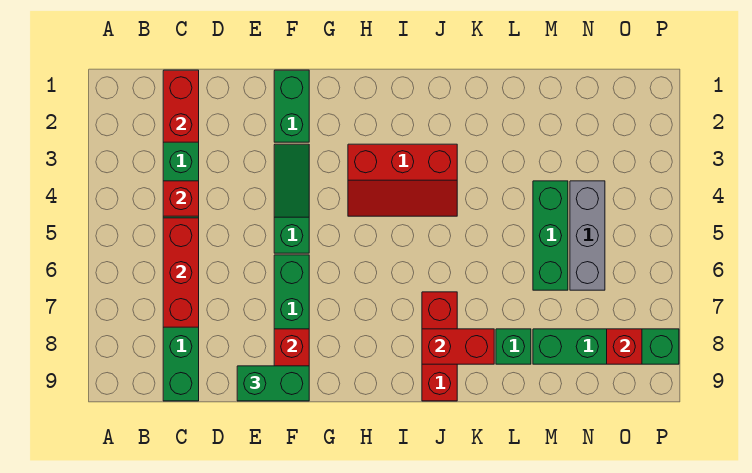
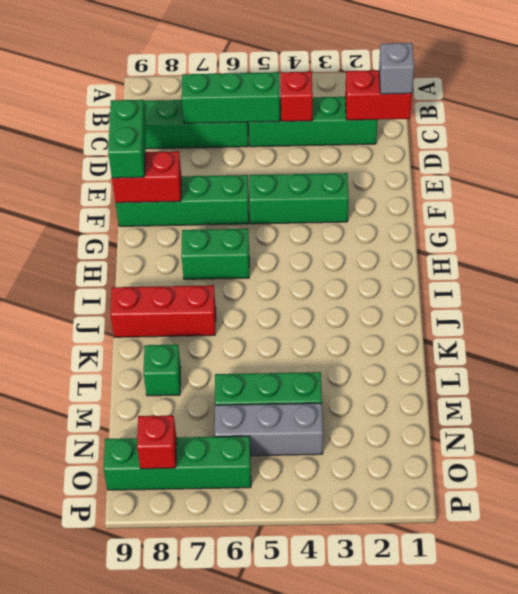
none -> grey 1x1 brick [379,43,414,94]
red 1x3 brick [163,218,199,327] -> green 1x3 brick [182,72,280,123]
green 1x2 brick [274,70,309,142] -> green 1x2 brick moved to [182,229,249,279]
green 1x3 slope [274,144,309,253] -> green 1x3 brick [249,173,349,224]
red 2x3 slope [348,144,457,216] -> none
red 1x2 brick [422,329,494,364] -> none
green 1x4 brick [533,329,679,364] -> green 1x4 brick turned to [104,436,251,490]

